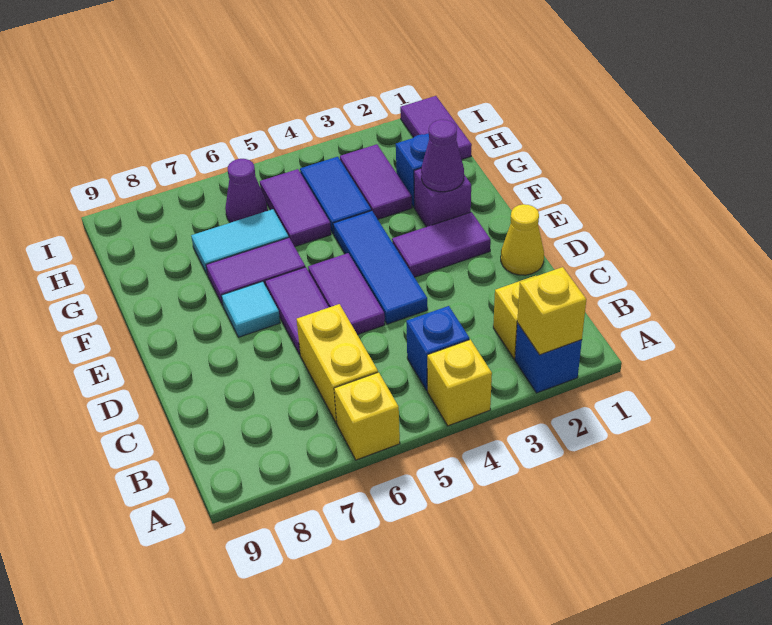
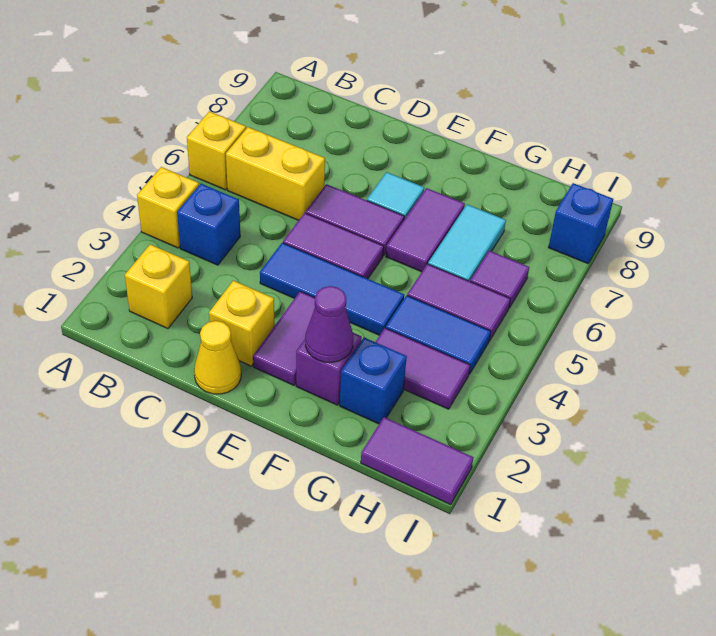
blue 1x1 brick [515,323,582,393] -> blue 1x1 brick moved to [548,183,613,264]
yellow 1x1 brick [517,267,586,355] -> yellow 1x1 brick moved to [209,281,274,366]
purple 1x1 cone [225,159,268,223] -> purple 1x1 tile [470,251,529,308]

